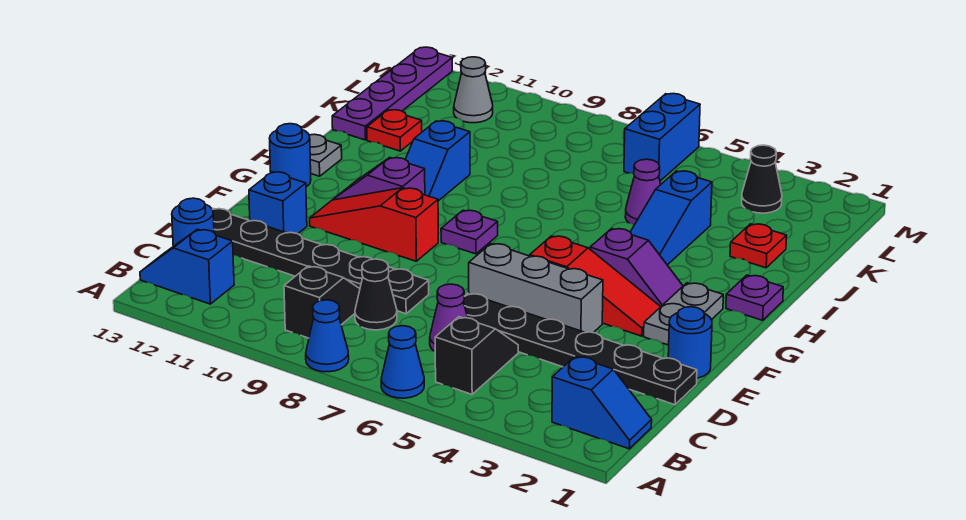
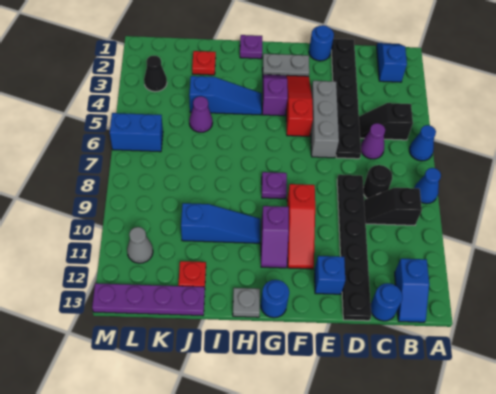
black 1x1 cone [355,259,397,330] -> black 1x1 round brick [363,165,392,198]
blue 1x2 slope [405,121,470,201] -> blue 1x3 slope [181,203,260,243]

